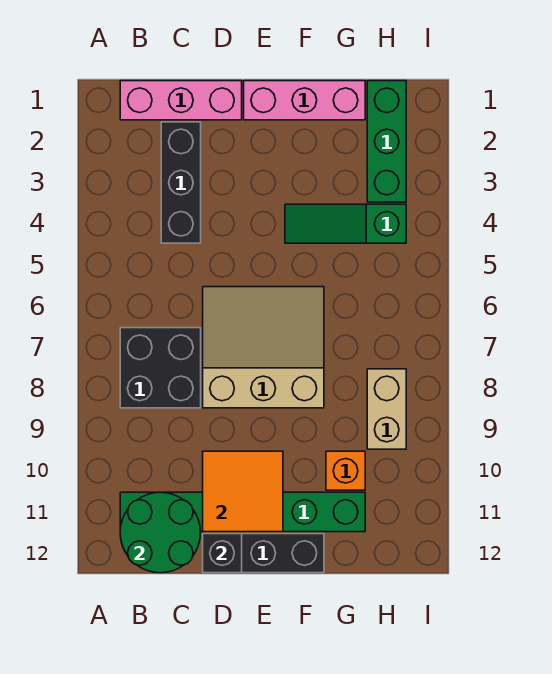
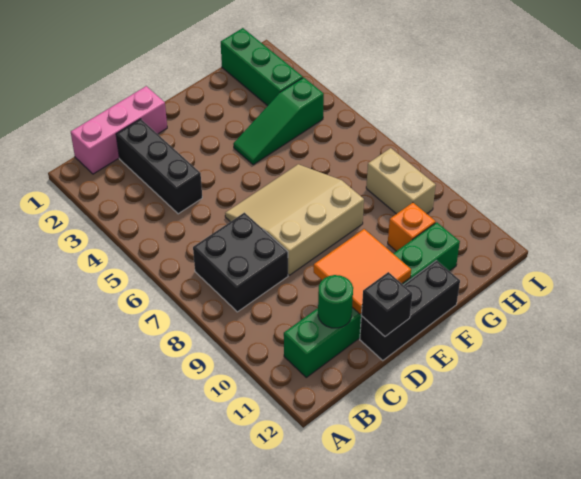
green 2x2 round brick [120,492,201,573] -> green 1x1 round brick [318,275,353,328]
pink 1x3 brick [244,81,365,120] -> none

